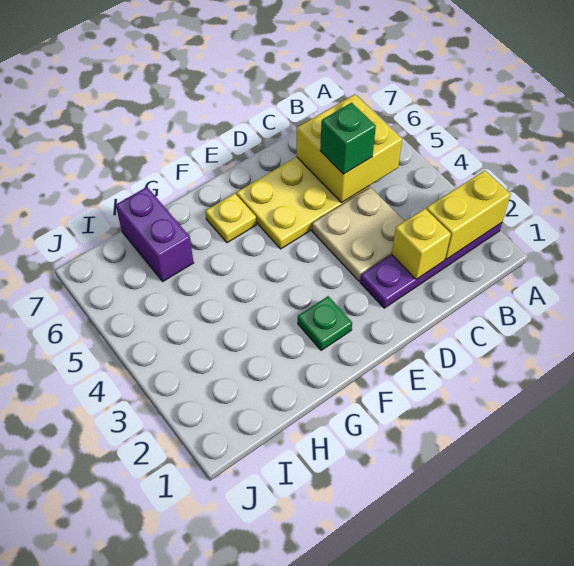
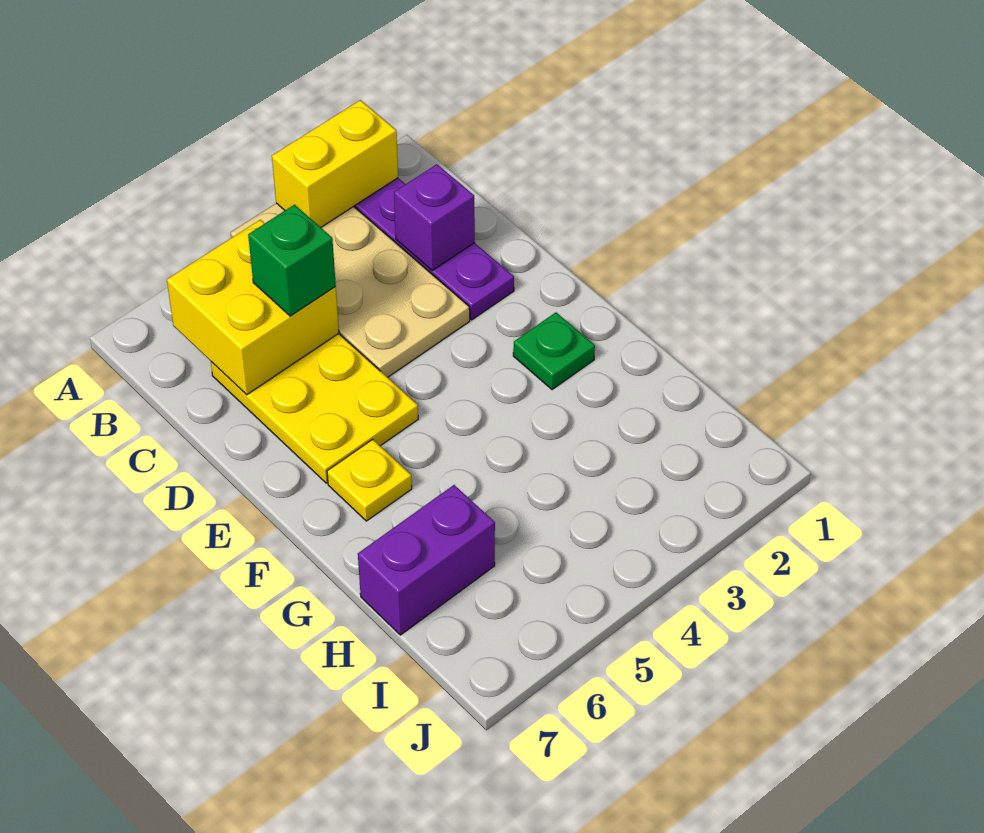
yellow 1x2 brick [426,170,511,259] -> yellow 1x2 brick turned to [272,100,398,227]
yellow 1x1 brick [392,209,451,279] -> purple 1x1 brick [394,164,475,270]
tan 2x2 plate [312,187,405,281] -> tan 2x4 plate [231,203,470,377]

